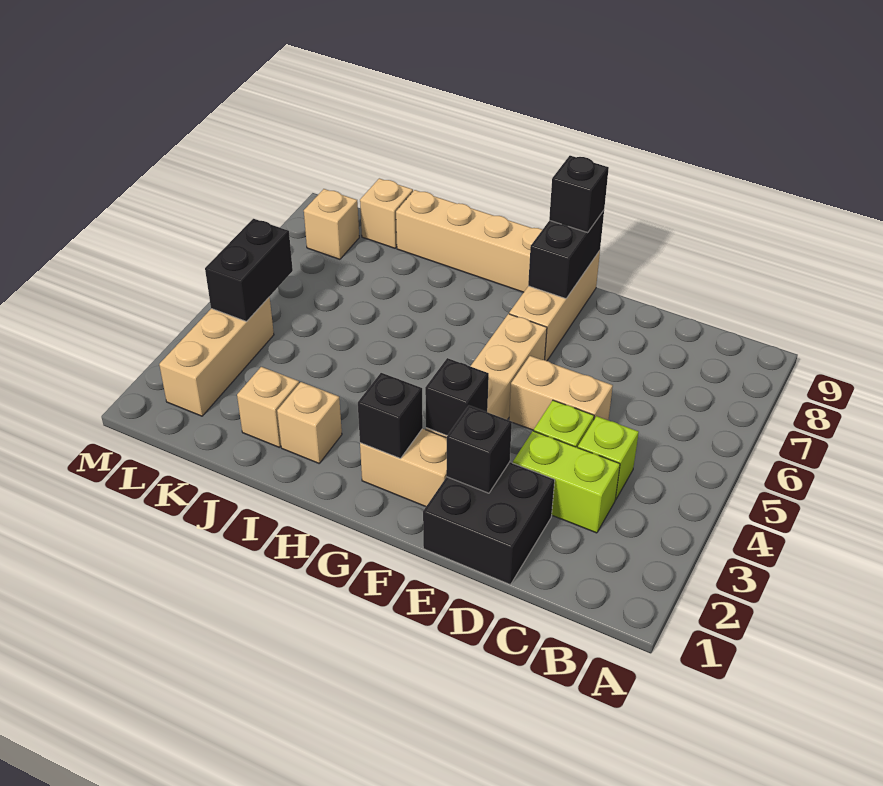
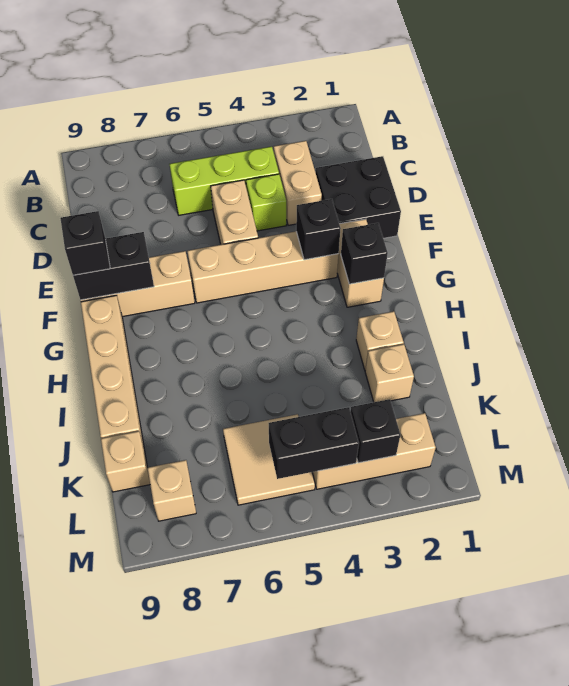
lime 1x2 brick [513,431,620,533] -> tan 1x2 brick [274,141,322,225]
lime 1x1 brick [578,416,639,500] -> lime 1x3 brick [169,147,279,215]
black 1x1 brick [446,406,512,493] -> black 1x1 brick moved to [351,399,400,463]
none -> tan 2x2 tile [223,414,315,505]

